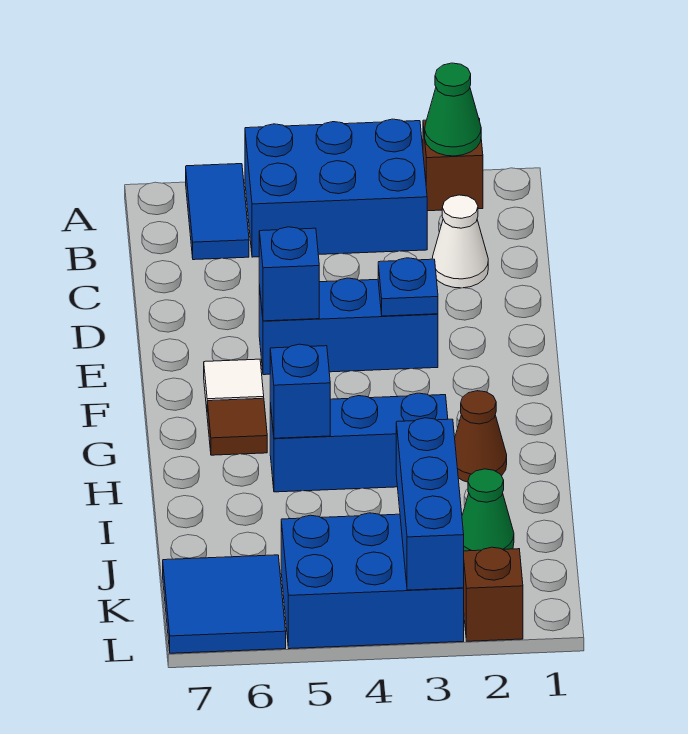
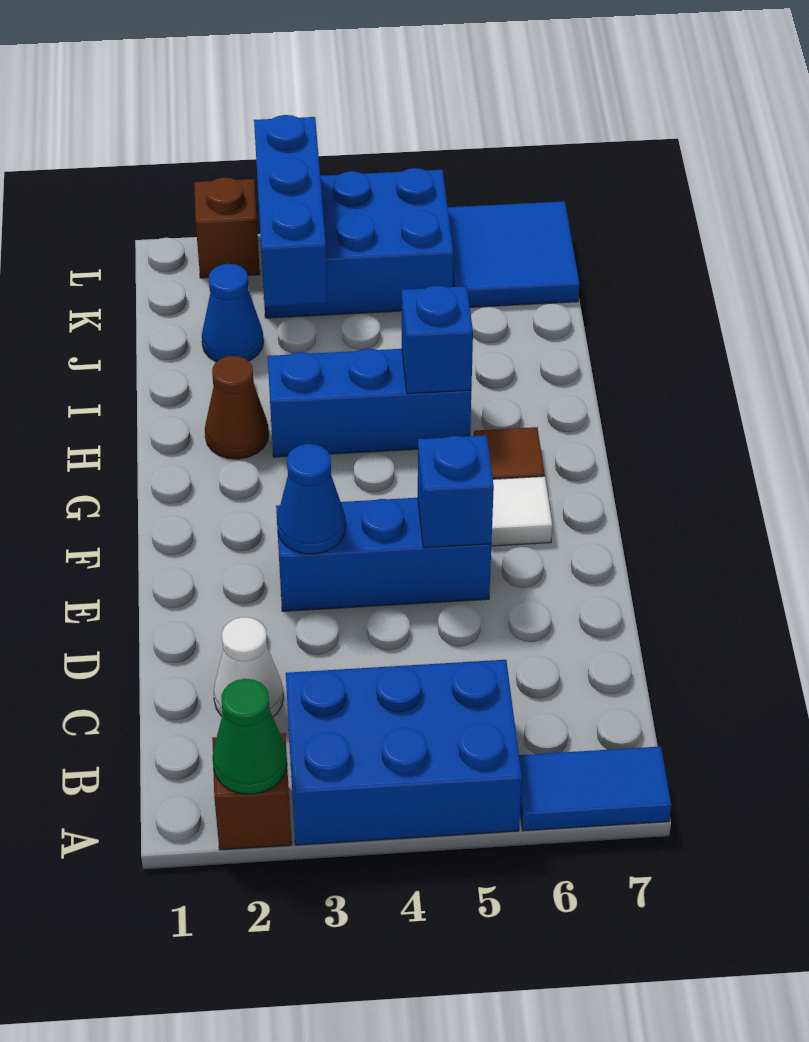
blue 1x2 tile [186,164,249,260] -> blue 1x2 tile turned to [519,746,671,831]
blue 1x1 plate [378,258,438,316] -> blue 1x1 cone [277,444,346,554]
green 1x1 cone [462,469,514,551] -> blue 1x1 cone [202,264,263,362]

